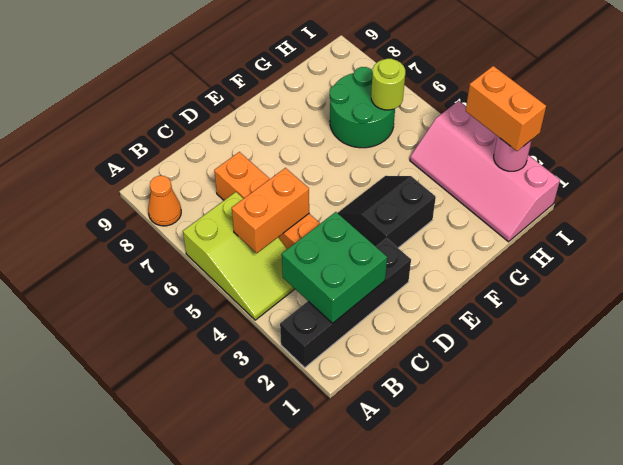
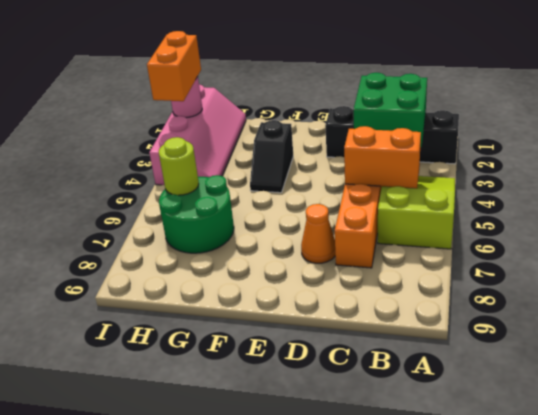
orange 1x1 cone [148,176,181,226] -> orange 1x1 cone moved to [301,204,335,263]
black 2x2 slope [338,176,436,248] -> black 1x2 slope [250,120,293,193]

